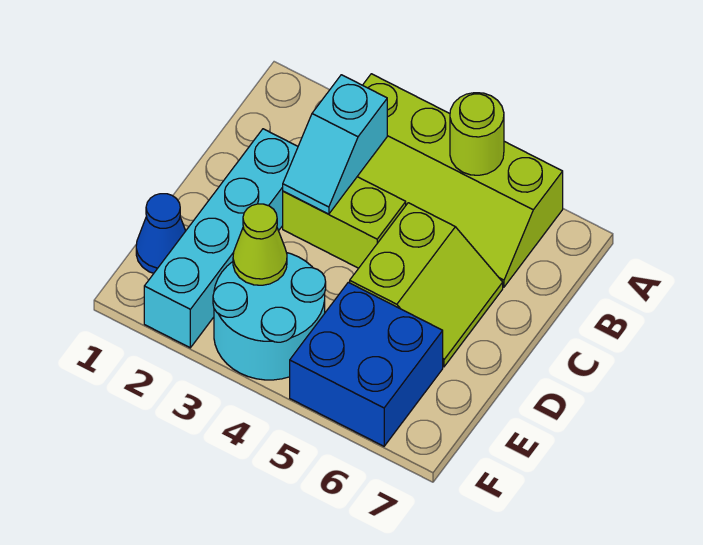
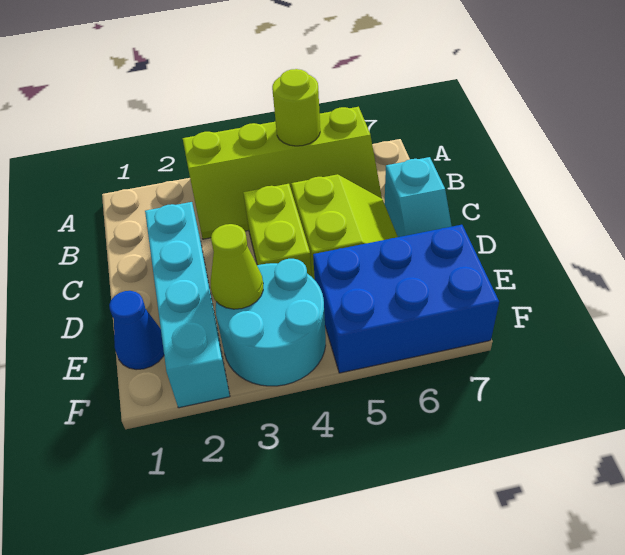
cyan 1x2 slope [283,75,387,214] -> cyan 1x2 slope moved to [384,157,452,237]
lime 1x2 brick [283,177,406,268] -> lime 1x2 brick turned to [243,184,312,277]
blue 2x2 brick [290,282,443,446] -> blue 2x3 brick [313,225,499,373]

